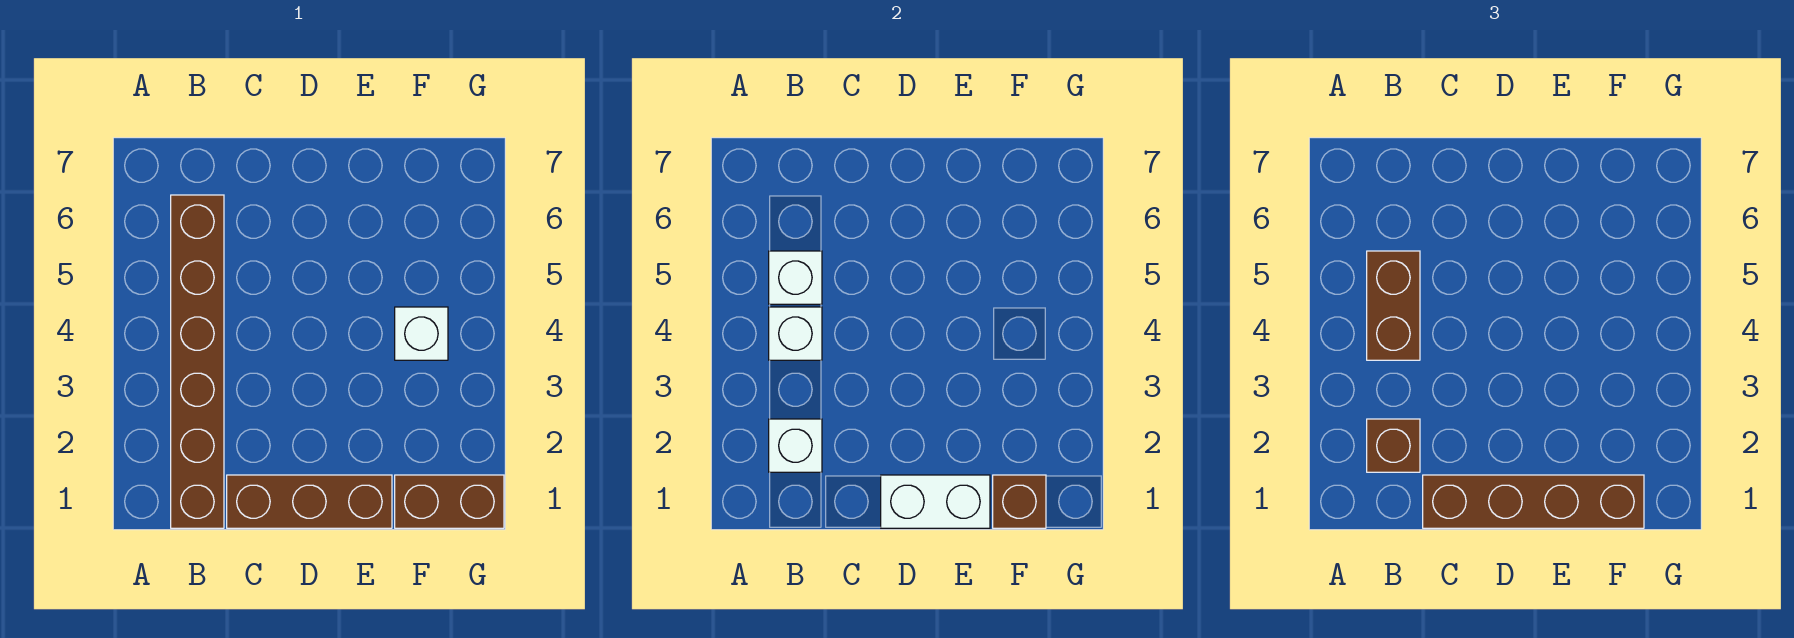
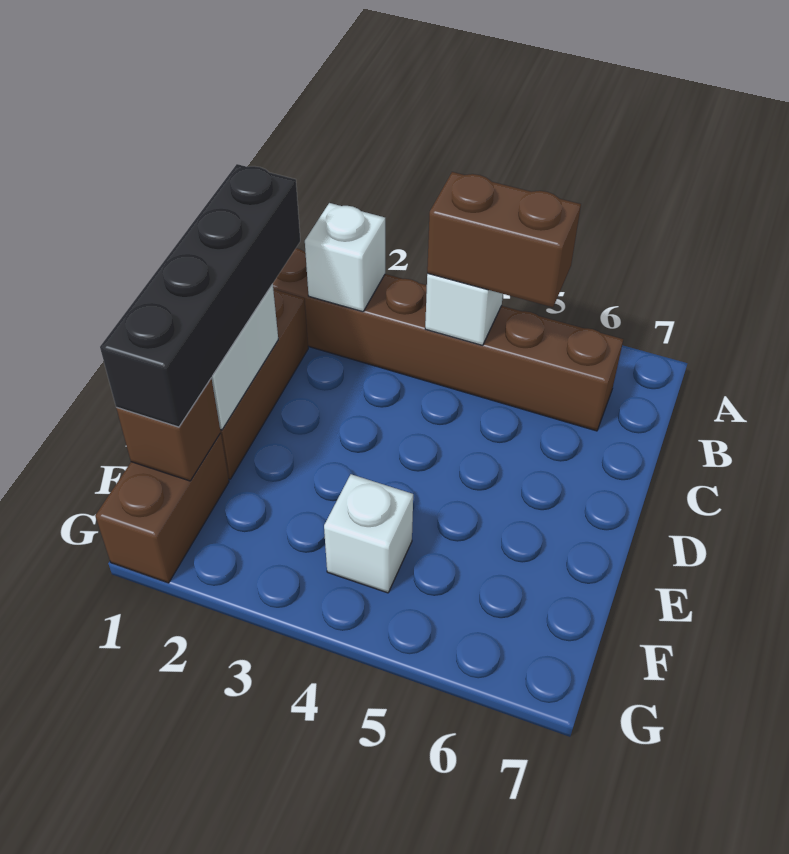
brown 1x1 brick [1367,419,1420,472] -> none
white 1x1 brick [769,251,822,304] -> none
brown 1x4 brick [1423,475,1644,528] -> black 1x4 brick [100,164,300,427]

